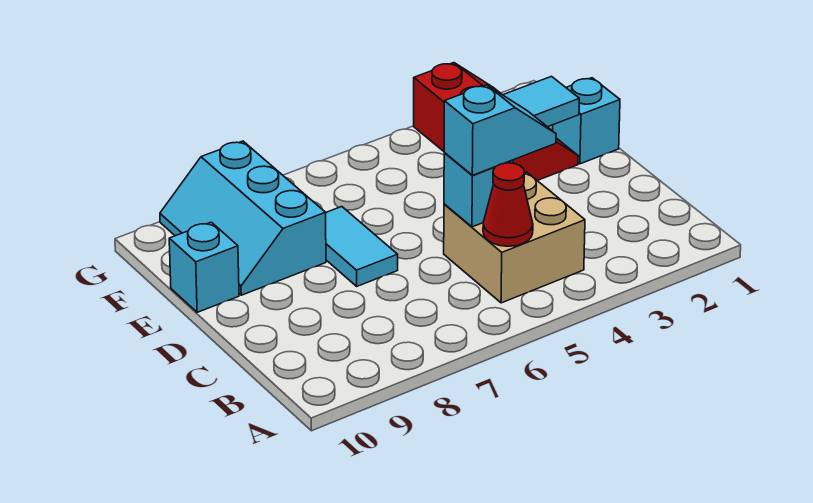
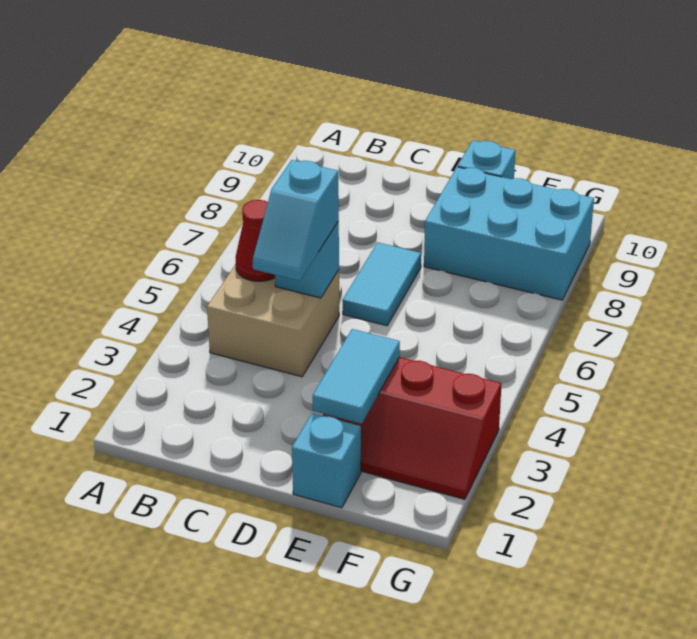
cyan 1x2 tile [326,207,398,286] -> cyan 1x2 tile turned to [343,242,421,326]
cyan 2x3 slope [160,141,326,295] -> cyan 2x3 brick [424,167,594,300]

